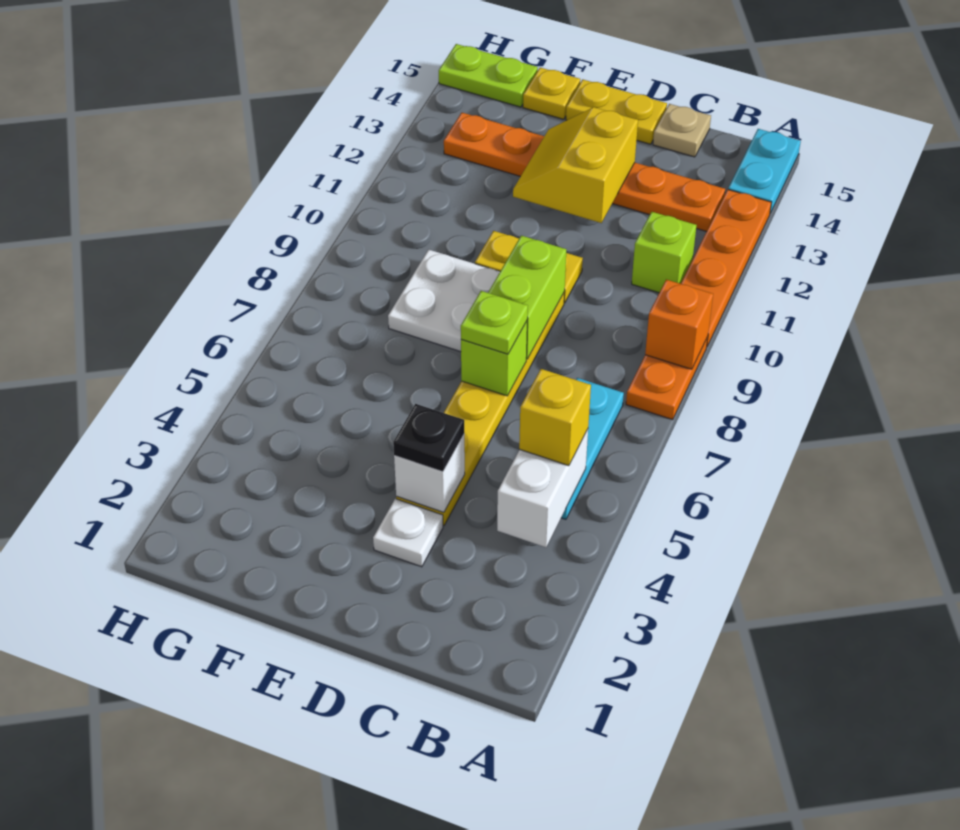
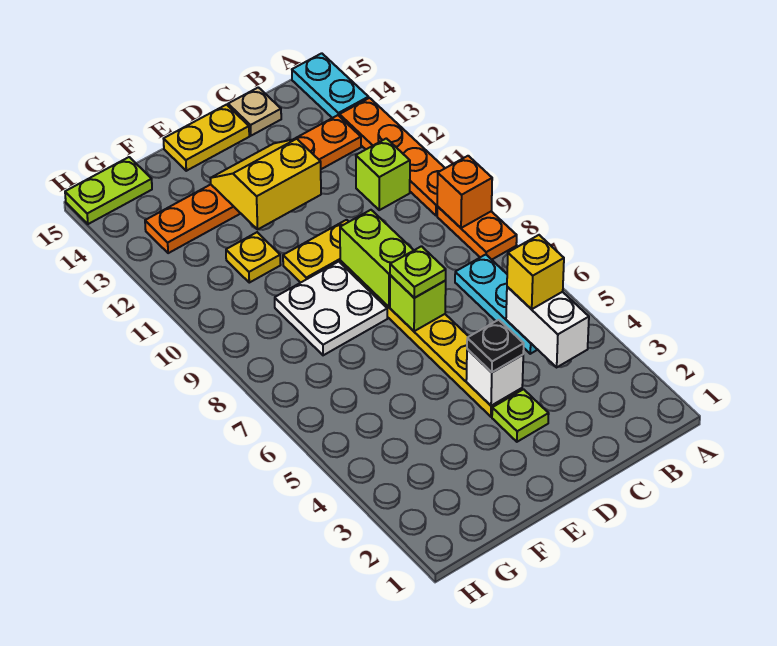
white 1x1 plate [373,499,443,567] -> lime 1x1 plate [492,389,549,442]
yellow 2x2 slope [513,107,638,223] -> yellow 2x2 slope turned to [210,139,321,229]
yellow 1x1 plate [523,68,580,119] -> yellow 1x1 plate moved to [226,232,281,283]

